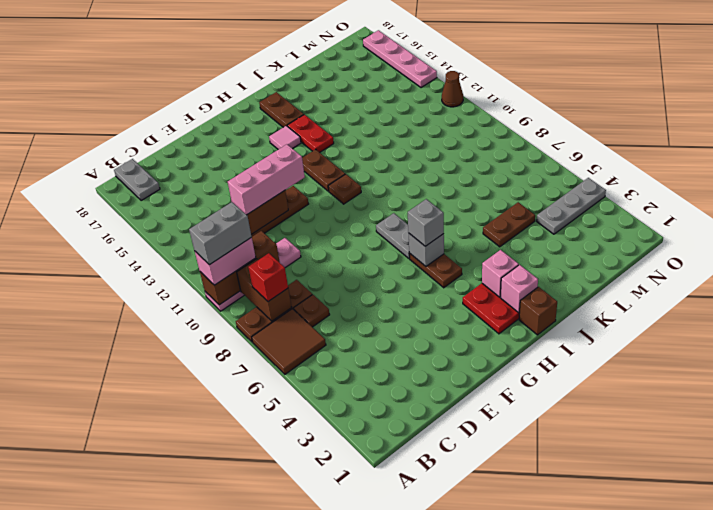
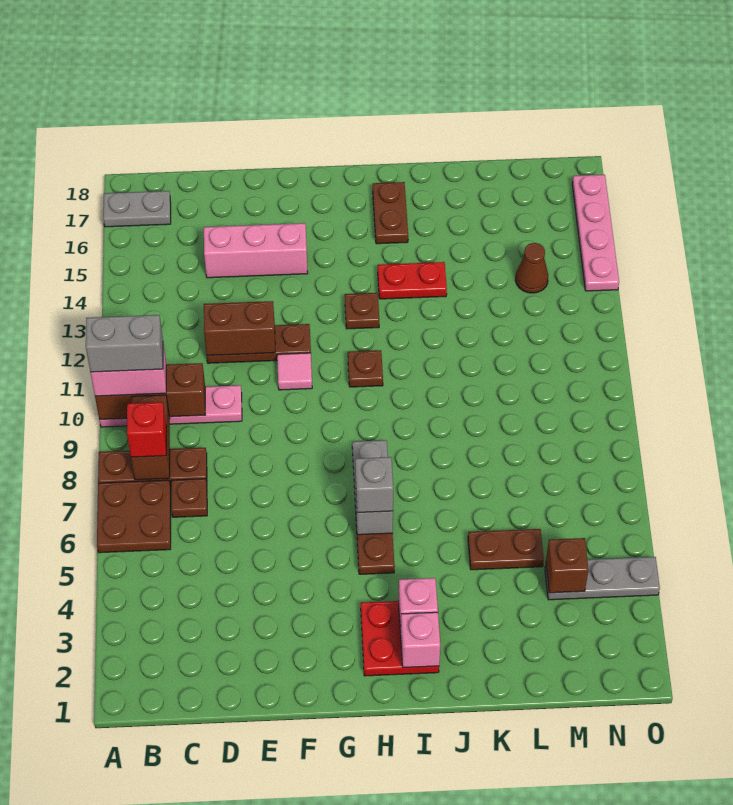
brown 2x2 tile [252,309,326,374] -> brown 2x2 plate [97,480,171,553]
grey 1x2 plate [114,159,160,201] -> grey 1x2 plate turned to [103,191,171,227]
pink 1x3 brick [228,144,305,215] -> pink 1x3 brick moved to [204,223,308,278]
brown 1x2 plate [302,150,345,191] -> brown 1x1 plate [345,293,379,329]
pink 1x1 tile [269,126,301,150] -> pink 1x1 tile moved to [277,353,312,390]
brown 1x1 brick [519,287,557,335] -> brown 1x1 brick moved to [546,538,589,593]
red 1x2 plate [287,115,334,153] -> red 1x2 plate turned to [378,262,447,299]
brown 1x1 cone [442,71,463,107] -> brown 1x1 cone moved to [515,243,548,293]

